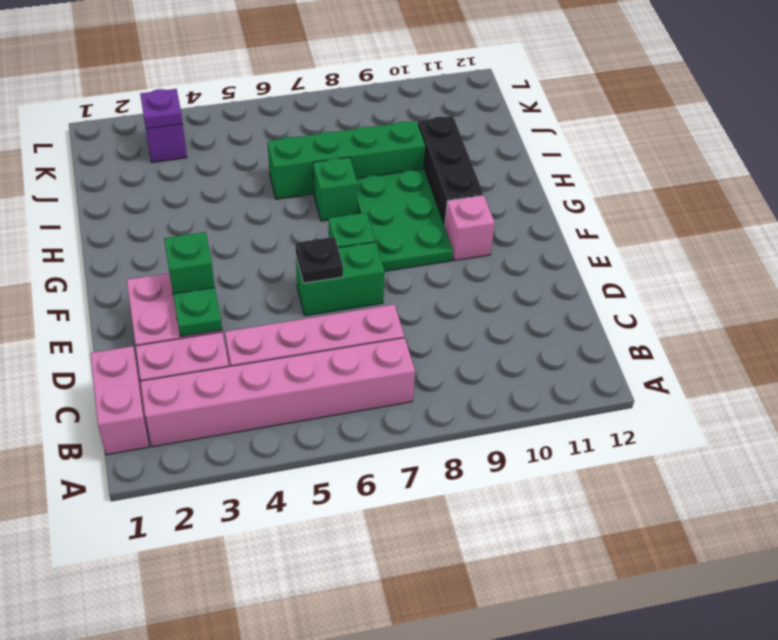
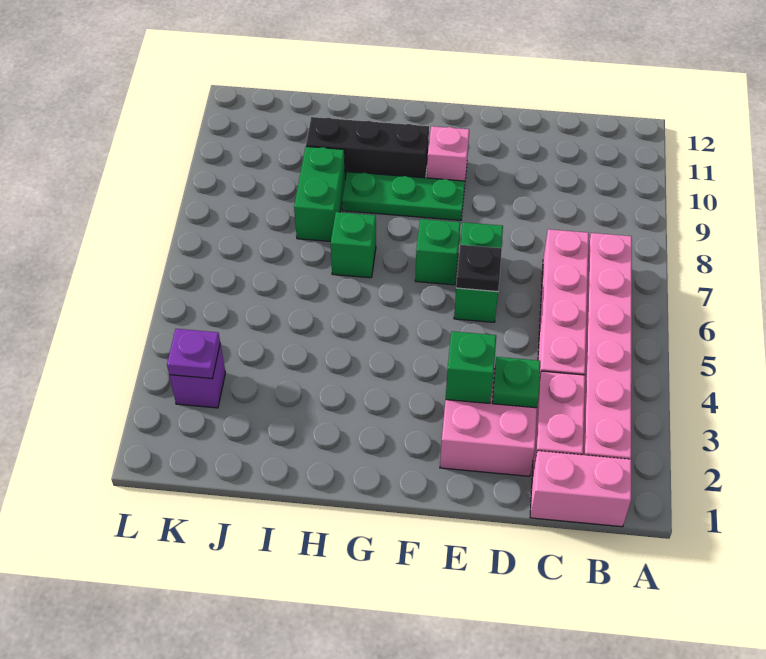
green 2x3 plate [357,169,453,271] -> green 1x3 plate [342,172,465,220]
green 1x4 brick [268,121,425,199] -> green 1x2 brick [294,147,345,242]

